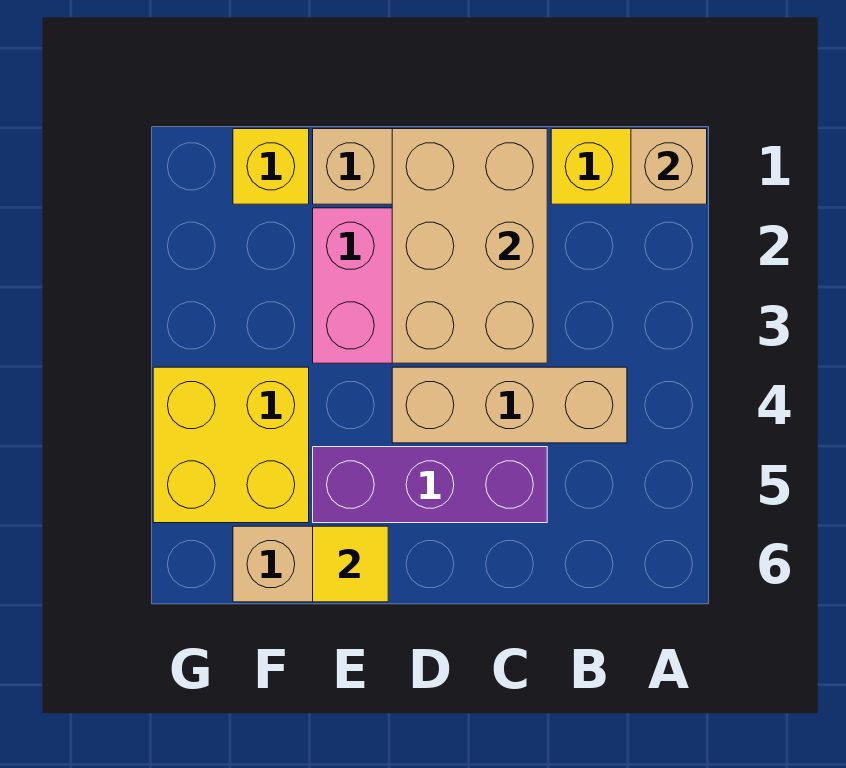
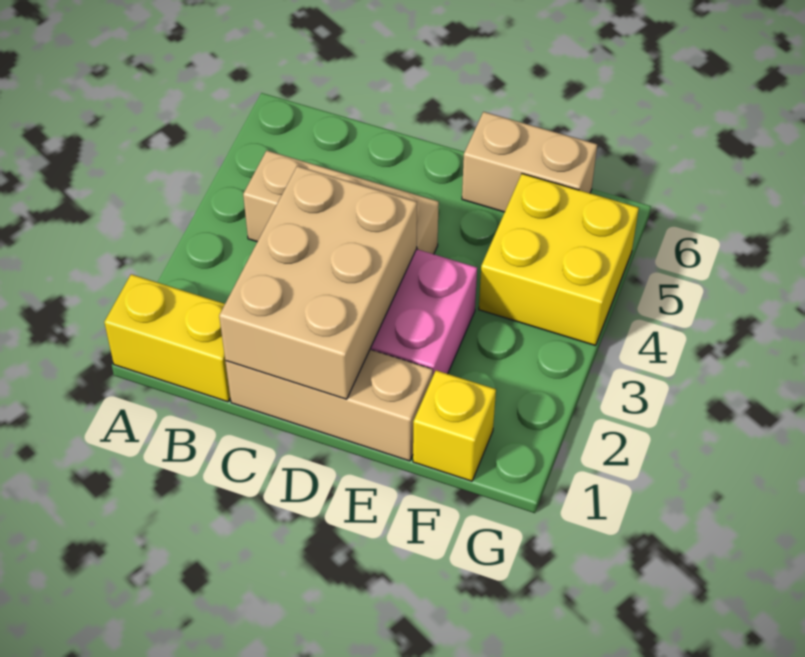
tan 1x1 brick [631,129,707,204] -> none
purple 1x3 brick [313,447,547,523] -> none
yellow 1x1 tile [313,526,388,602] -> none

